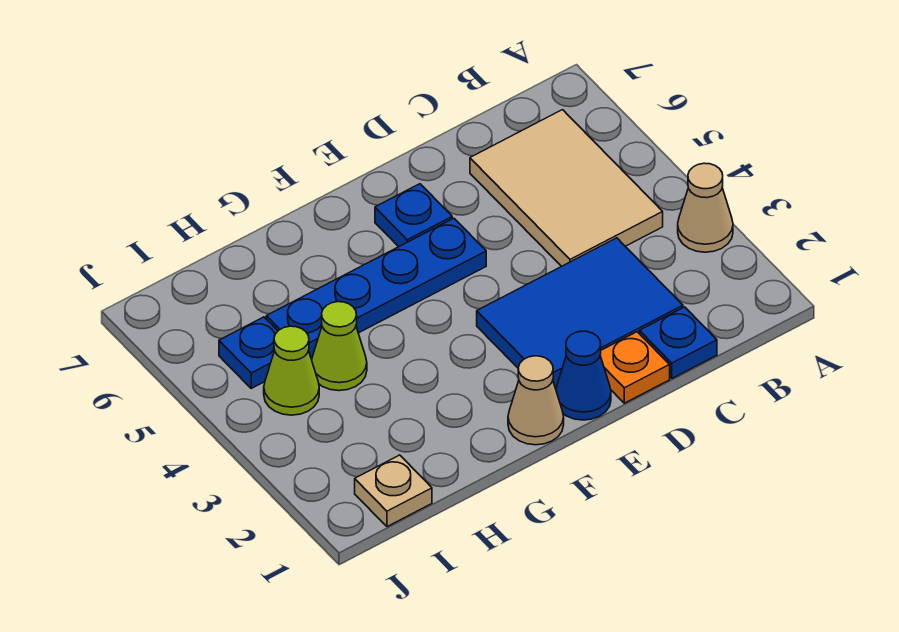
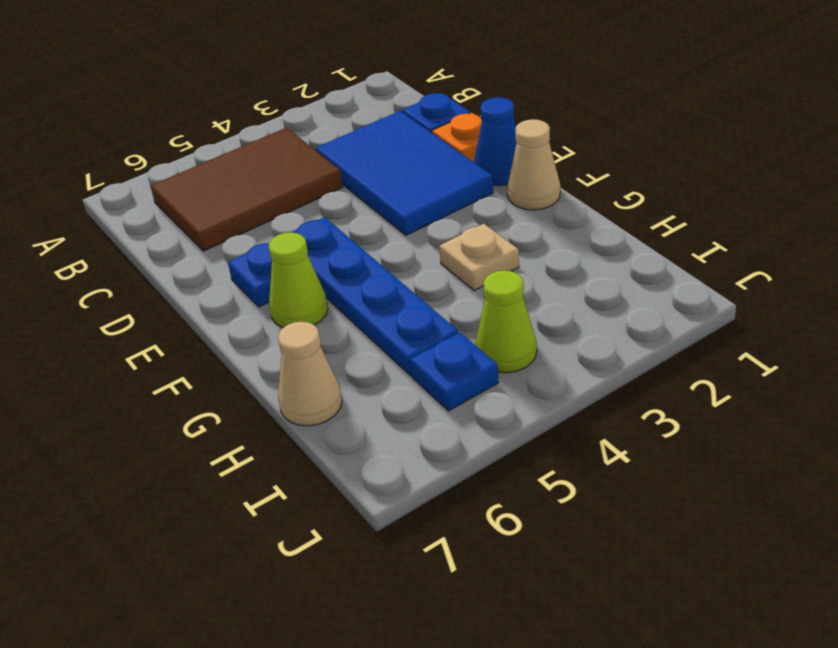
tan 1x1 cone [678,163,733,252] -> tan 1x1 cone moved to [278,322,342,426]
tan 2x3 tile [470,110,663,266] -> brown 2x3 tile [151,128,343,251]
lime 1x1 cone [312,302,367,391] -> lime 1x1 cone moved to [269,232,328,328]
tan 1x1 plate [355,455,432,527] -> tan 1x1 plate moved to [439,224,519,290]

